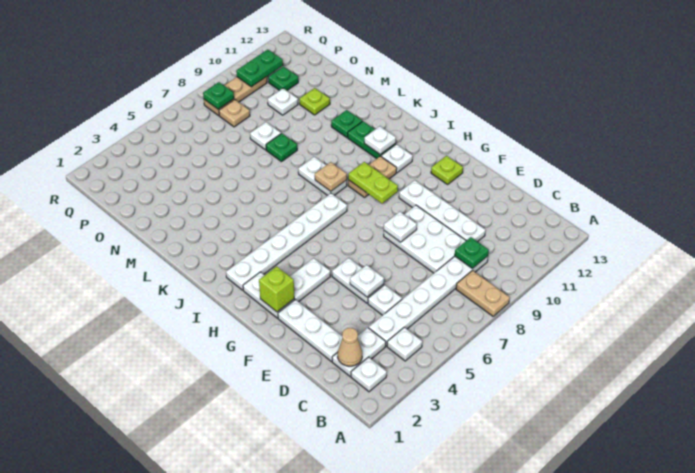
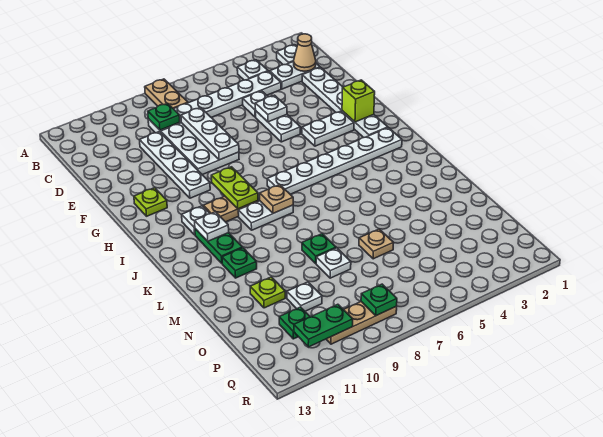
white 1x1 plate [384,212,417,242] -> white 1x3 plate [181,107,239,160]
white 1x2 plate [298,157,347,195] -> white 1x2 plate turned to [238,201,293,230]
tan 1x1 plate [219,100,250,127] -> tan 1x1 plate moved to [359,229,394,259]

